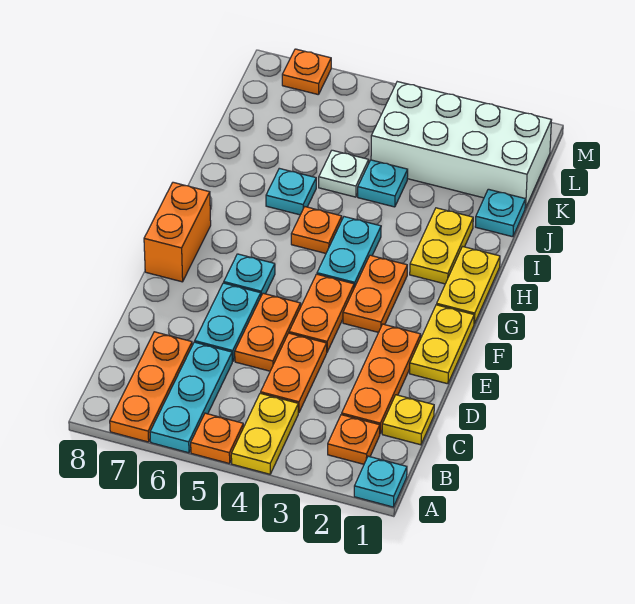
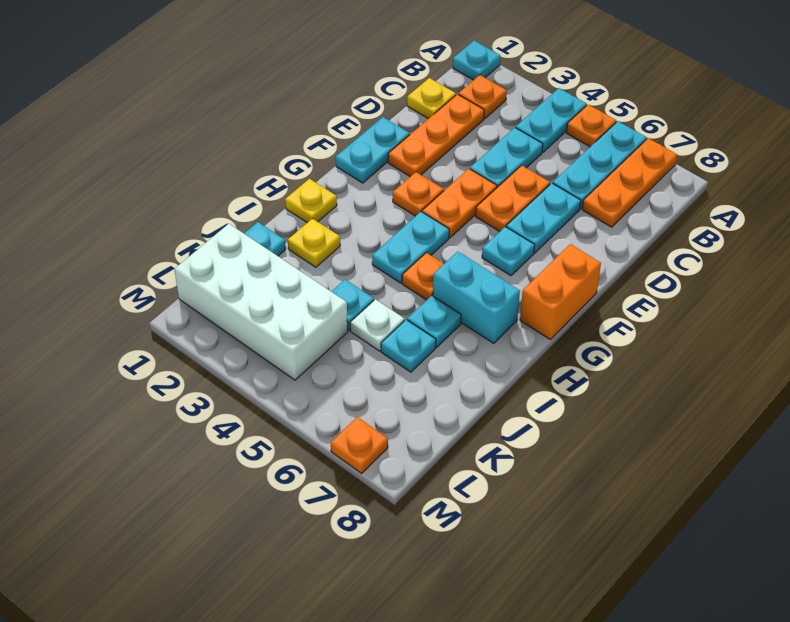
yellow 1x2 plate [231,393,298,474] -> cyan 1x2 plate [516,88,587,152]
orange 1x2 plate [261,333,327,413] -> cyan 1x2 plate [470,128,543,187]
yellow 1x2 plate [410,305,474,384] -> cyan 1x2 plate [336,117,410,183]
orange 1x2 plate [343,255,407,332] -> orange 1x1 plate [393,172,444,216]
yellow 1x2 plate [437,247,500,324] -> yellow 1x1 plate [285,179,337,223]
yellow 1x2 plate [410,208,473,284] -> yellow 1x1 plate [288,218,340,267]
none -> cyan 1x2 brick [433,252,520,343]
none -> cyan 1x1 plate [381,320,436,372]

